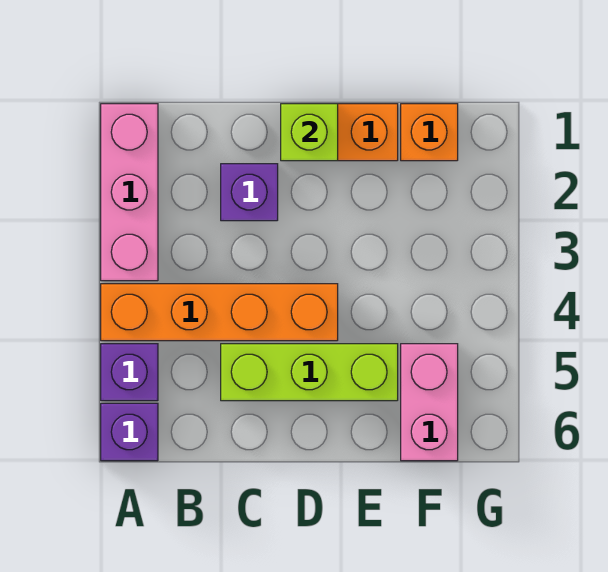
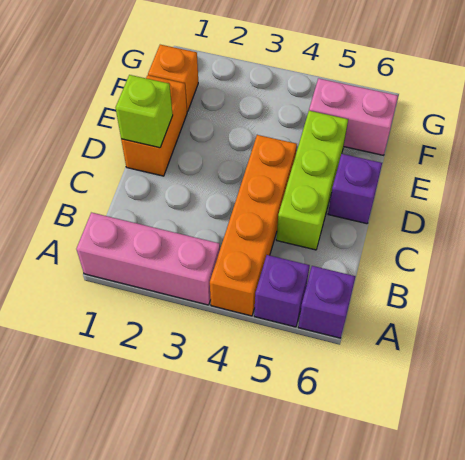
purple 1x1 brick [221,164,278,221] -> purple 1x1 brick moved to [328,154,382,224]

